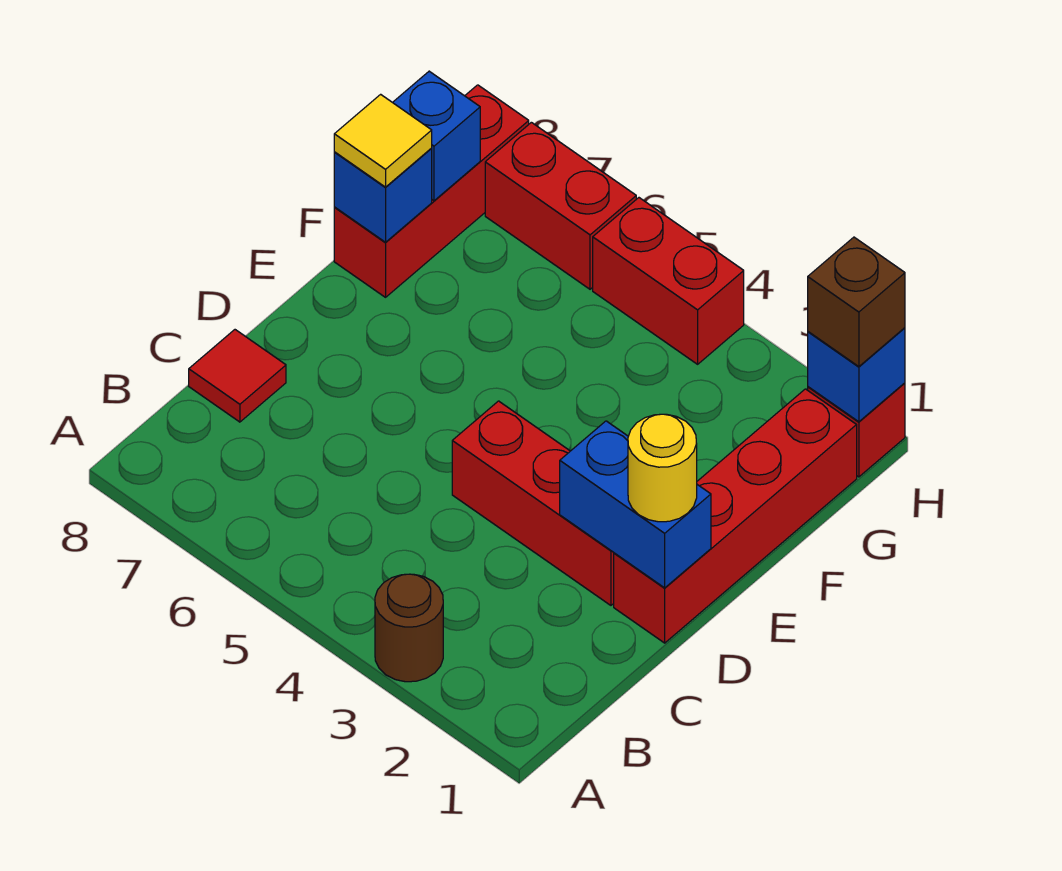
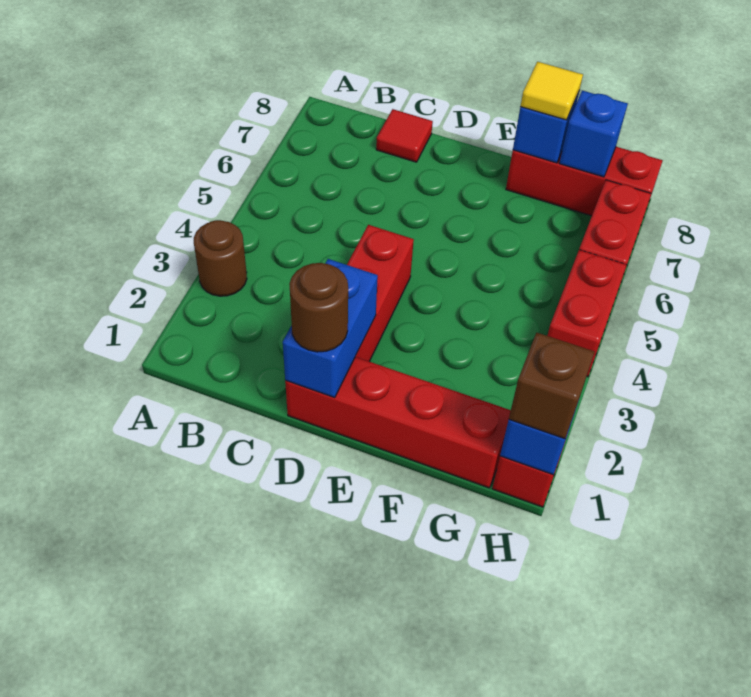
yellow 1x1 round brick [628,414,697,522] -> brown 1x1 round brick [289,263,348,352]

